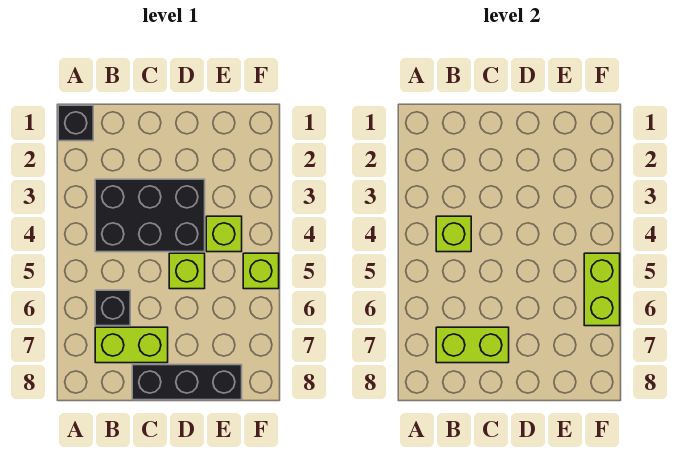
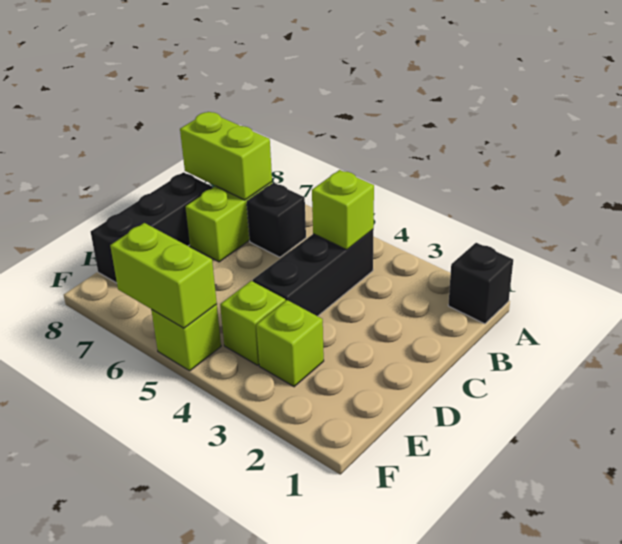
black 2x3 brick [95,179,205,252] -> black 1x3 brick [253,230,373,316]
lime 1x2 brick [436,327,509,363] -> lime 1x2 brick turned to [180,112,272,200]
lime 1x1 brick [169,253,205,289] -> lime 1x1 brick moved to [256,300,324,387]

